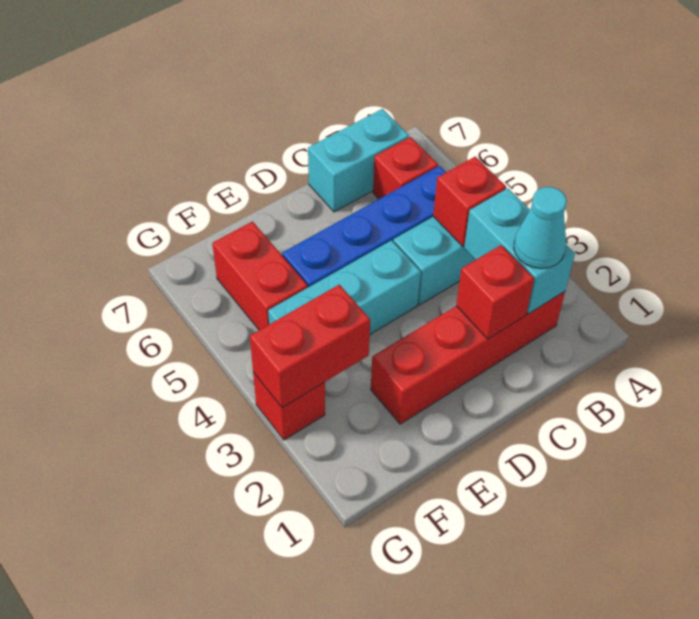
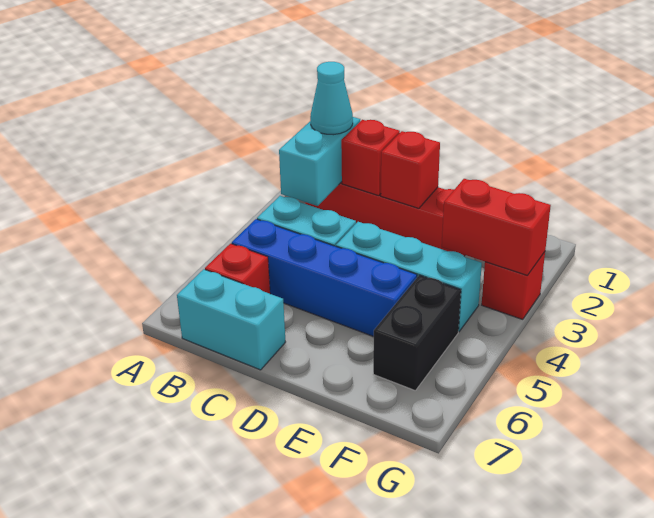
red 1x1 brick [433,157,506,246] -> red 1x1 brick moved to [381,131,440,208]
red 1x2 brick [212,222,308,330] -> black 1x2 brick [373,275,461,391]

